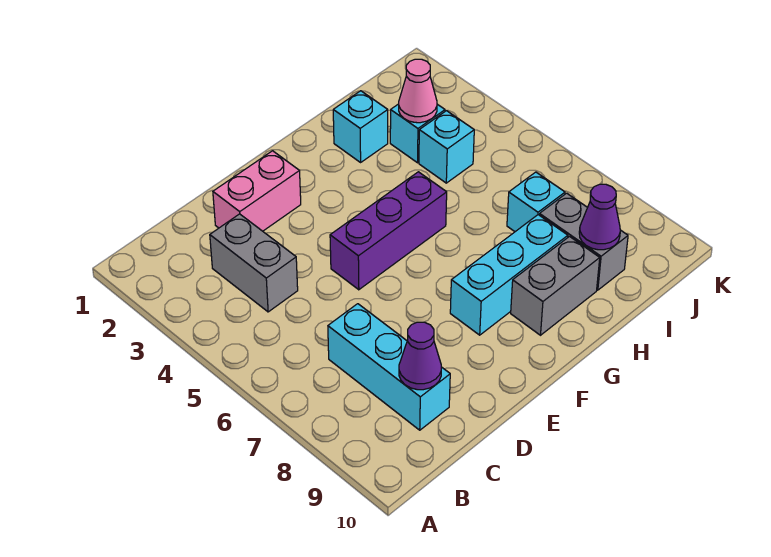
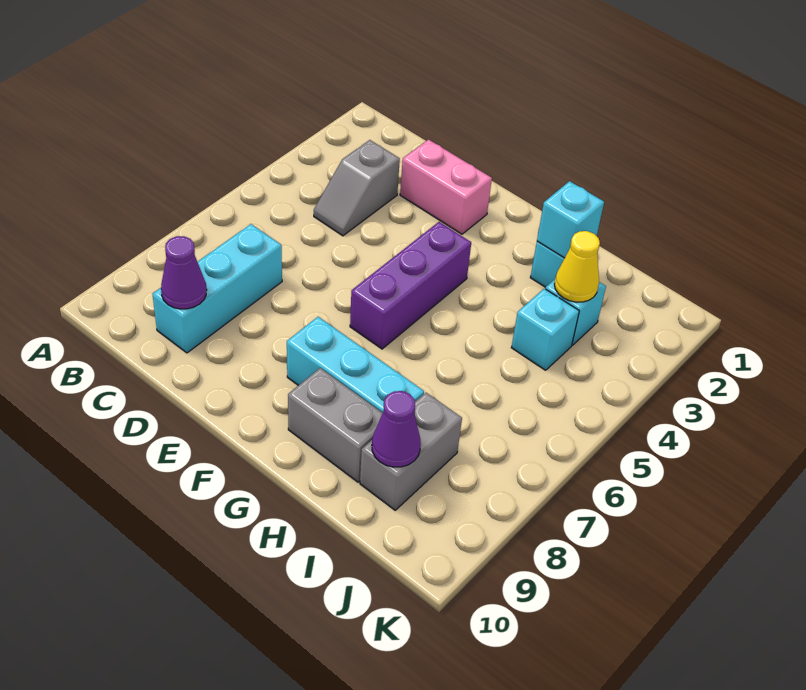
grey 1x2 brick [210,214,298,312] -> grey 1x2 slope [314,140,400,236]
purple 1x3 brick [330,172,447,290] -> purple 1x3 brick turned to [350,222,471,349]
pink 1x1 cone [399,59,437,123] -> yellow 1x1 cone [554,231,600,302]
cyan 1x1 brick [507,172,565,232] -> cyan 1x1 brick moved to [537,181,604,258]

